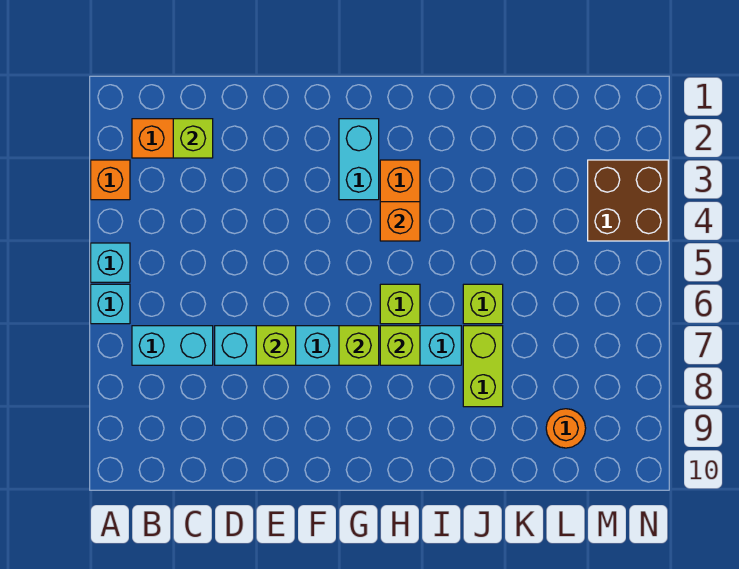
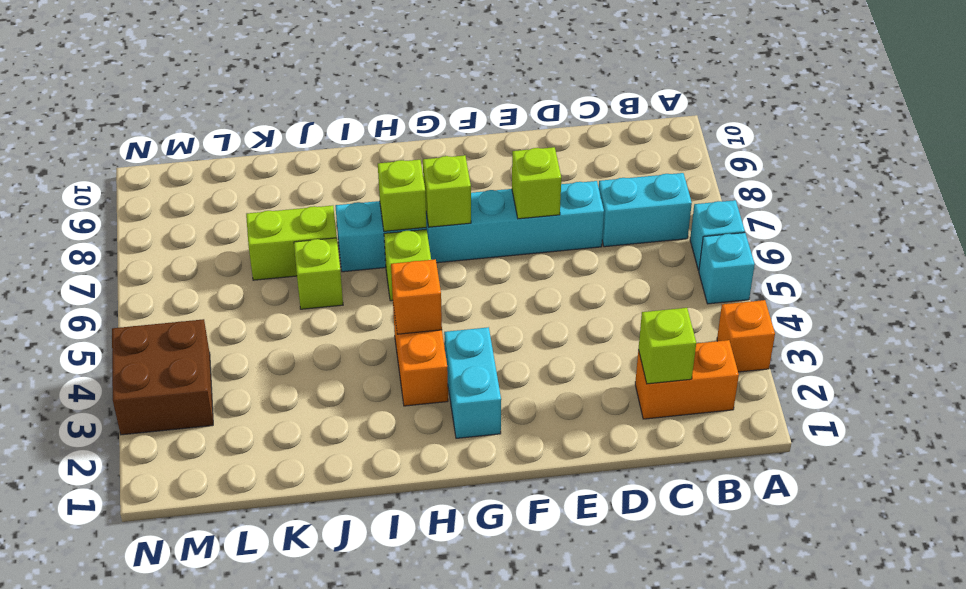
lime 1x2 brick [463,326,503,407] -> lime 1x2 brick turned to [246,205,337,280]
orange 1x1 round brick [546,409,586,448] -> none

